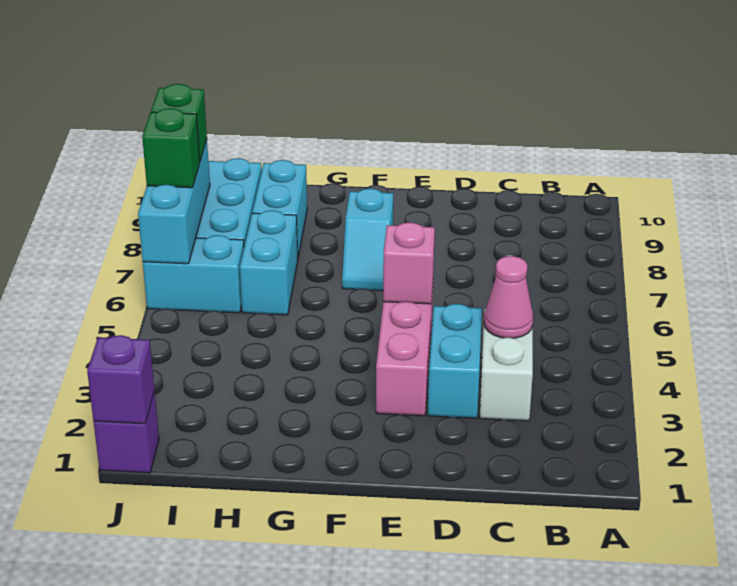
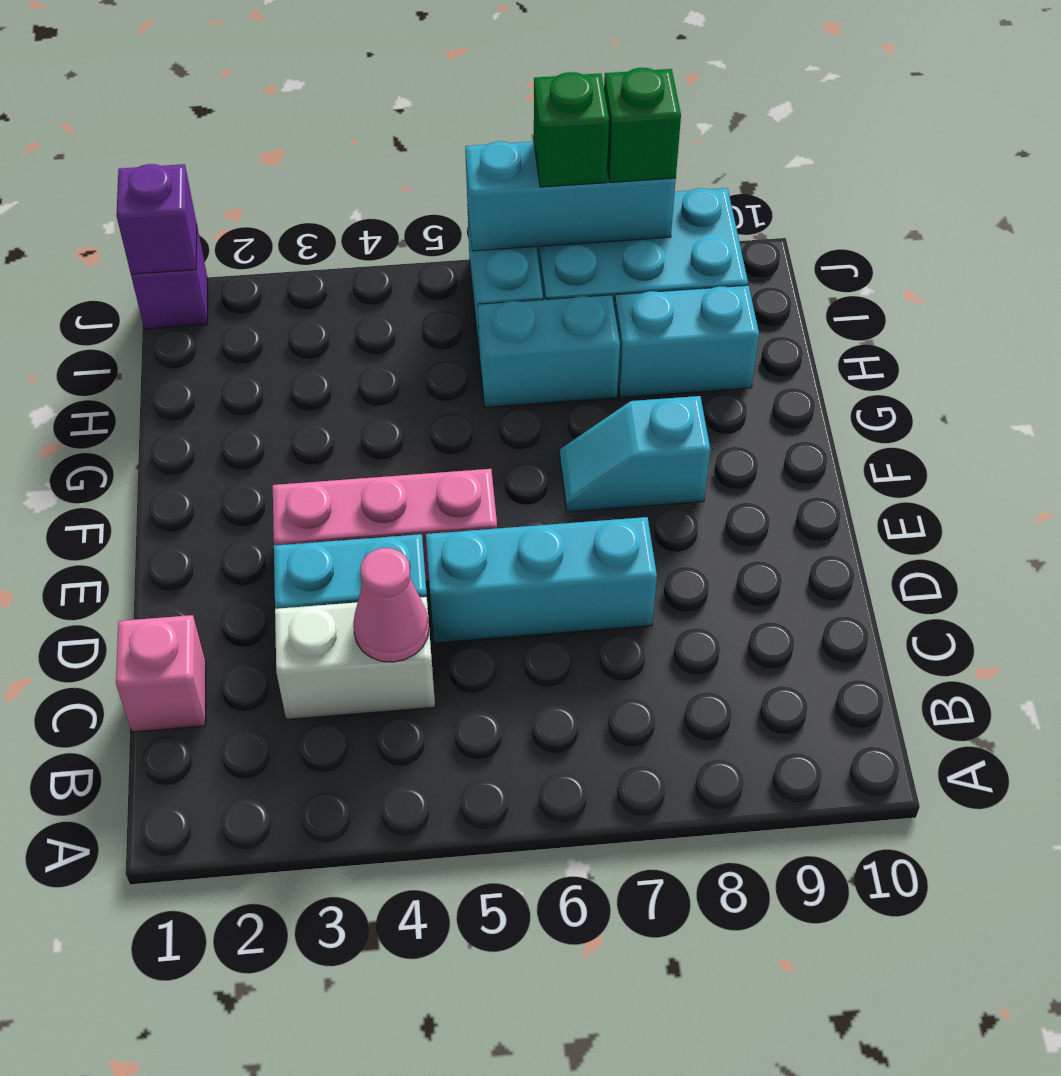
none -> cyan 1x3 brick [426,517,657,643]
pink 1x1 brick [383,222,435,304] -> pink 1x1 brick moved to [116,615,206,732]

